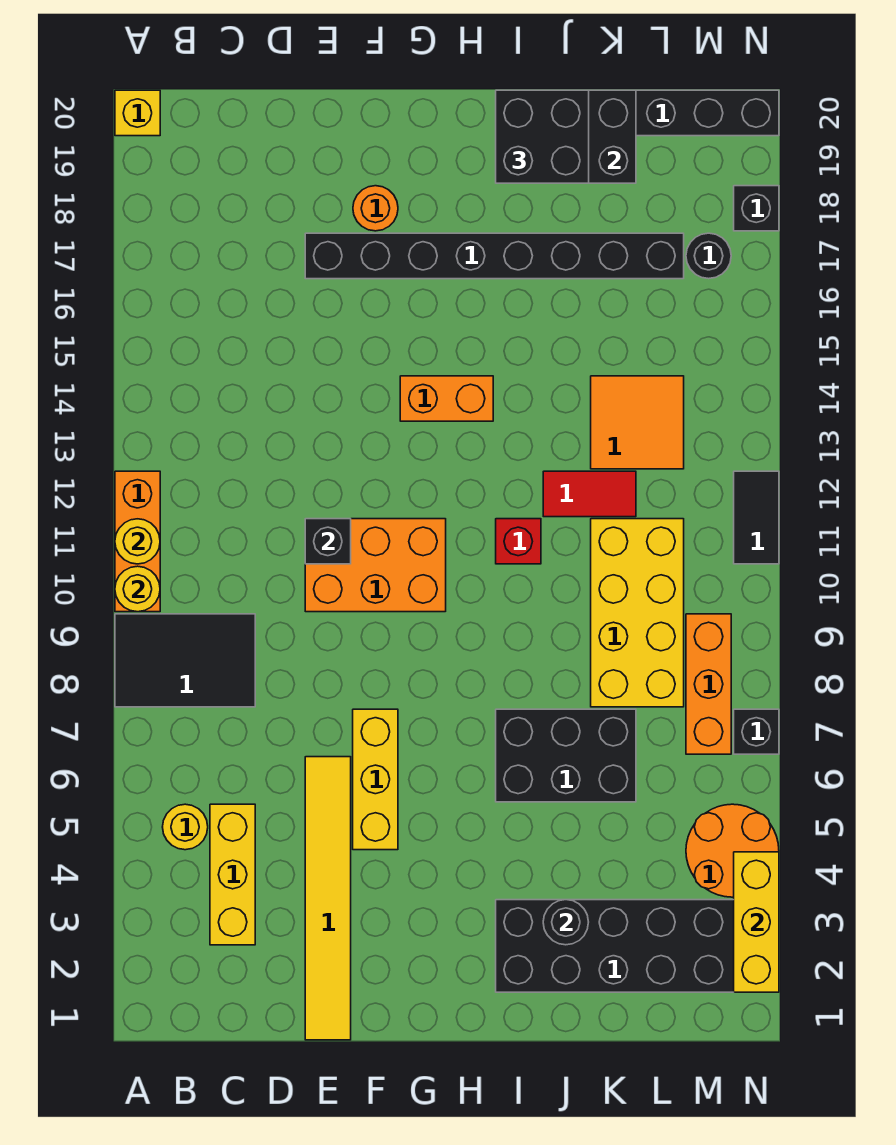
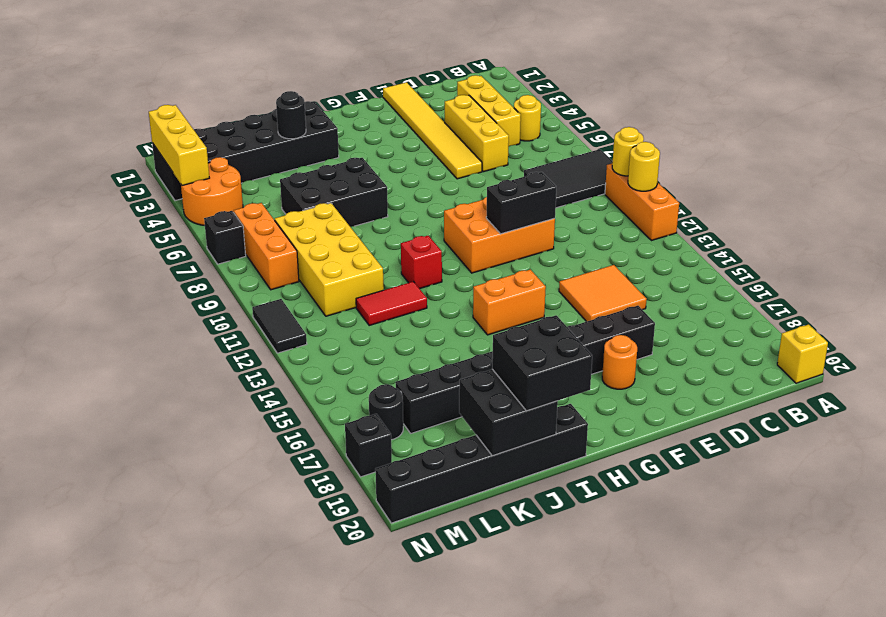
black 1x1 brick [305,519,351,564] -> black 1x2 brick [486,172,556,234]
yellow 1x3 brick [353,709,398,850] -> yellow 1x3 brick moved to [445,95,509,172]
orange 2x2 tile [591,376,684,469] -> orange 2x2 tile moved to [559,265,647,322]

